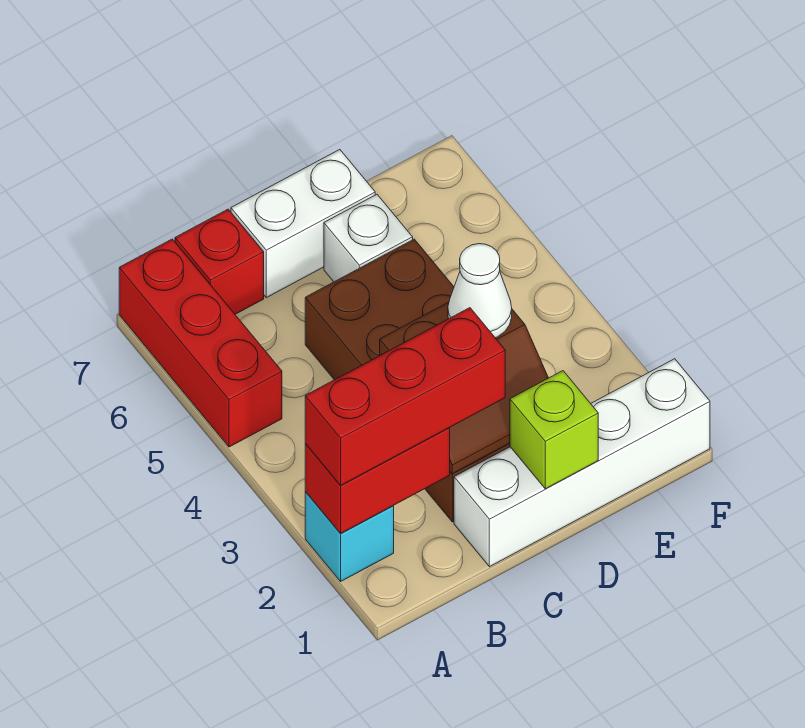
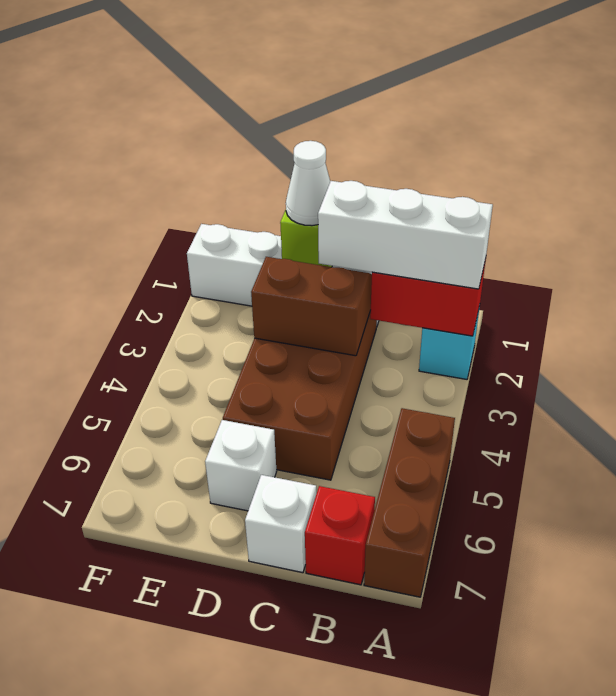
red 1x3 brick [305,308,505,486] -> white 1x3 brick [318,181,493,289]
red 1x3 brick [119,239,282,447] -> brown 1x3 brick [364,408,455,597]
white 1x2 brick [231,150,375,298] -> white 1x1 brick [245,475,316,573]
white 1x1 cone [448,244,512,338] -> white 1x1 cone moved to [286,141,330,226]

